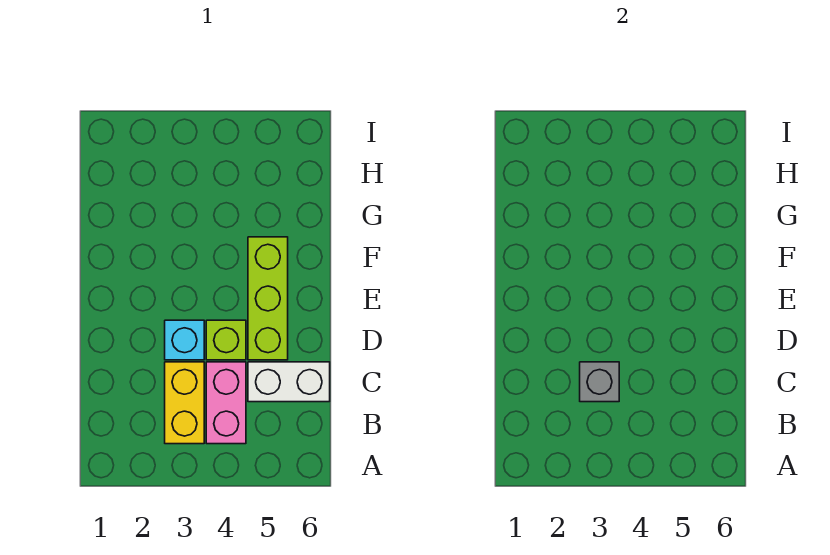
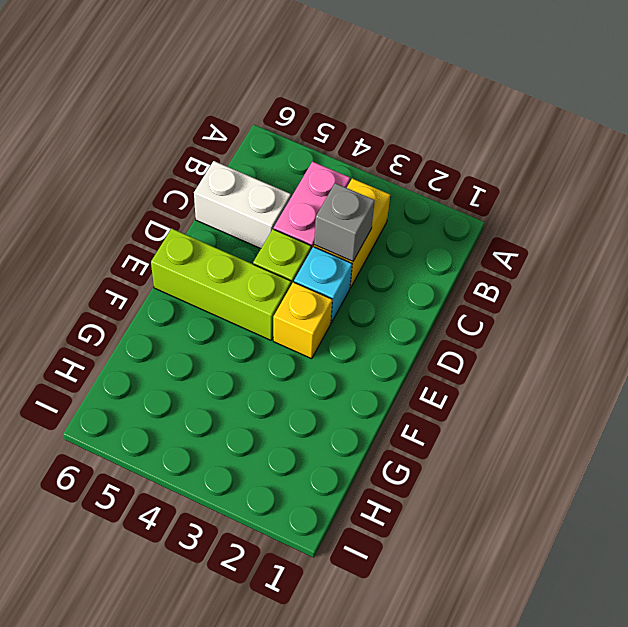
lime 1x3 brick [248,237,288,360] -> lime 1x3 brick turned to [151,229,291,340]
none -> yellow 1x1 brick [273,282,332,359]

